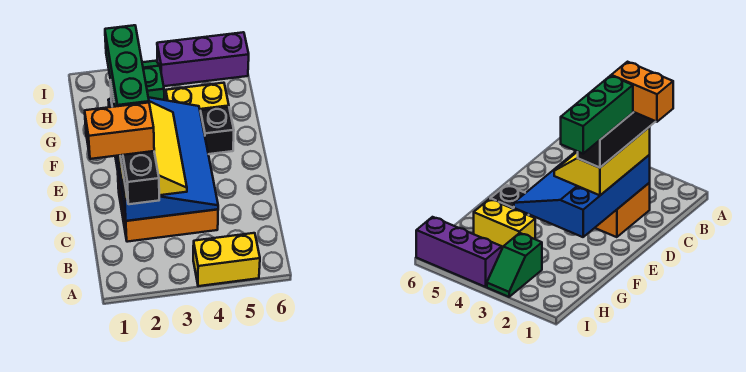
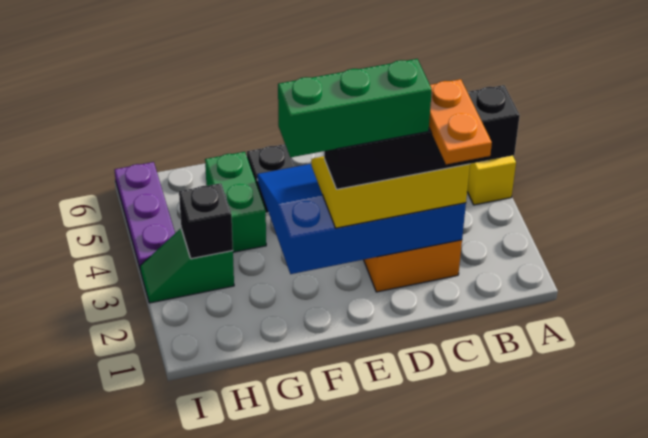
orange 1x2 brick [85,103,154,159] -> orange 1x2 plate [429,79,492,164]
yellow 1x2 brick [166,83,229,110] -> green 1x2 brick [205,152,266,252]
none -> black 1x1 brick [179,183,233,259]
purple 1x3 brick [157,32,249,86] -> purple 1x3 plate [115,162,175,268]

